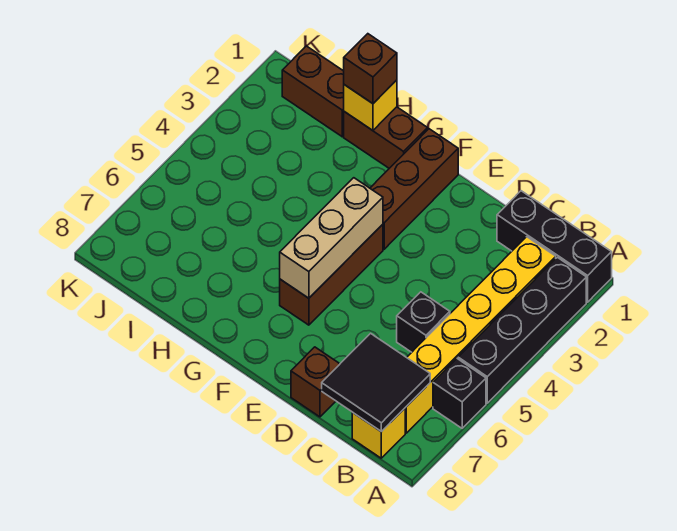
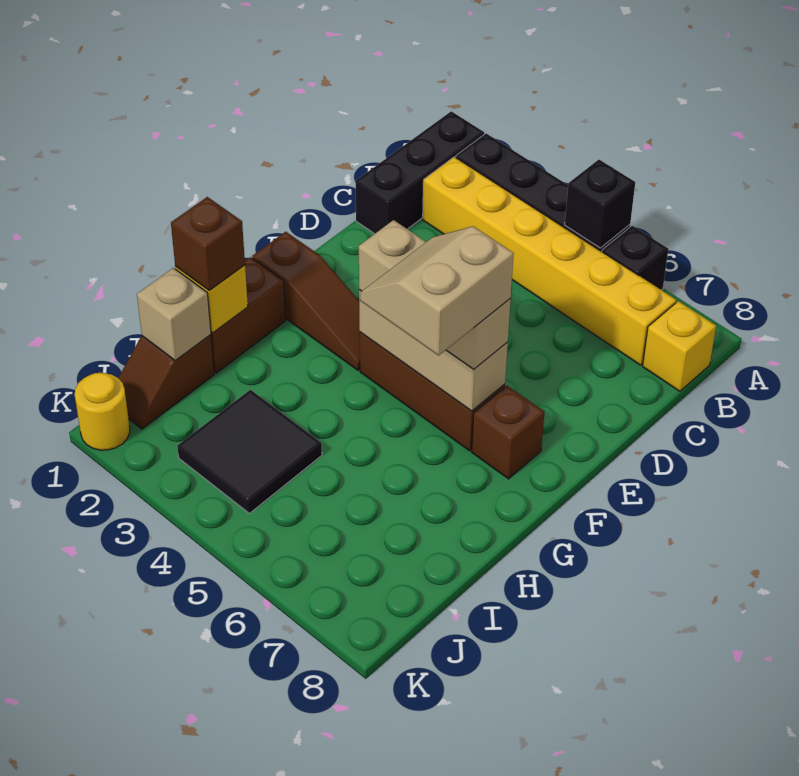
black 2x2 tile [322,333,430,432] -> black 2x2 tile moved to [177,390,322,513]
black 1x1 brick [397,292,450,352] -> black 1x1 brick moved to [565,160,635,248]
brown 1x1 brick [291,347,340,417] -> brown 1x1 brick moved to [472,386,544,479]
brown 1x3 brick [370,129,458,249] -> brown 1x3 slope [252,232,360,370]
none -> tan 1x3 brick [359,220,511,369]
none -> tan 2x2 slope [360,226,514,355]
brown 1x2 brick [282,46,344,137] -> brown 1x2 slope [119,335,214,429]
none -> tan 1x1 brick [137,268,211,361]
none -> yellow 1x1 round brick [75,373,130,450]

